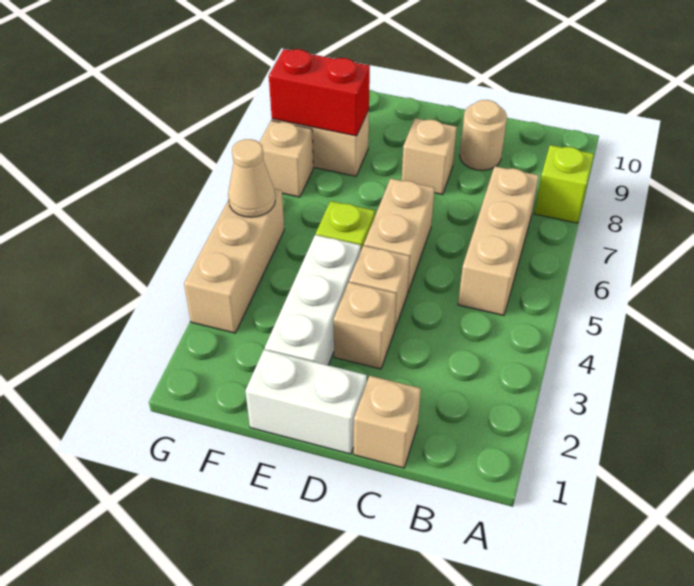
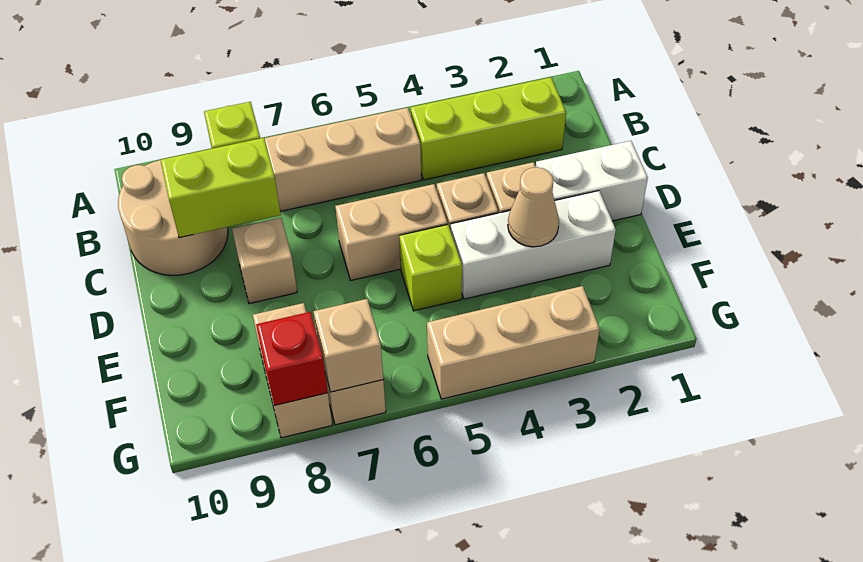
none -> lime 1x3 brick [410,77,566,180]
tan 1x1 brick [354,376,421,468] -> tan 1x1 brick moved to [314,299,383,392]
none -> lime 1x2 brick [161,138,281,238]
tan 1x1 round brick [460,100,507,170] -> tan 2x2 round brick [118,160,228,275]
white 1x2 brick [245,350,367,454] -> white 1x2 brick turned to [536,141,648,221]
red 1x2 brick [269,49,370,136] -> red 1x1 brick [256,312,328,405]
tan 1x1 cone [228,139,275,217] -> tan 1x1 cone moved to [508,167,559,247]

